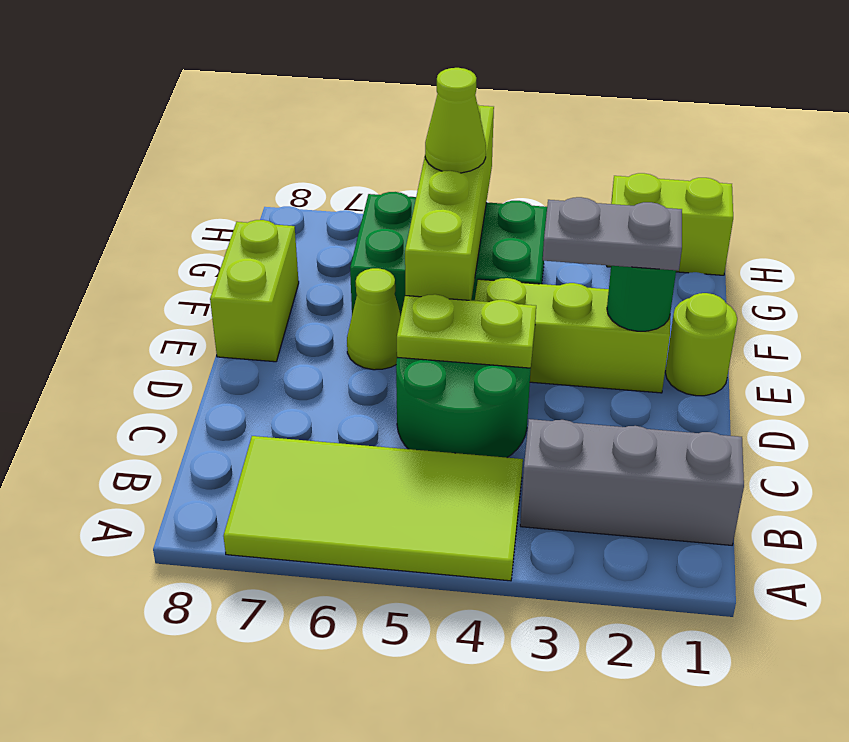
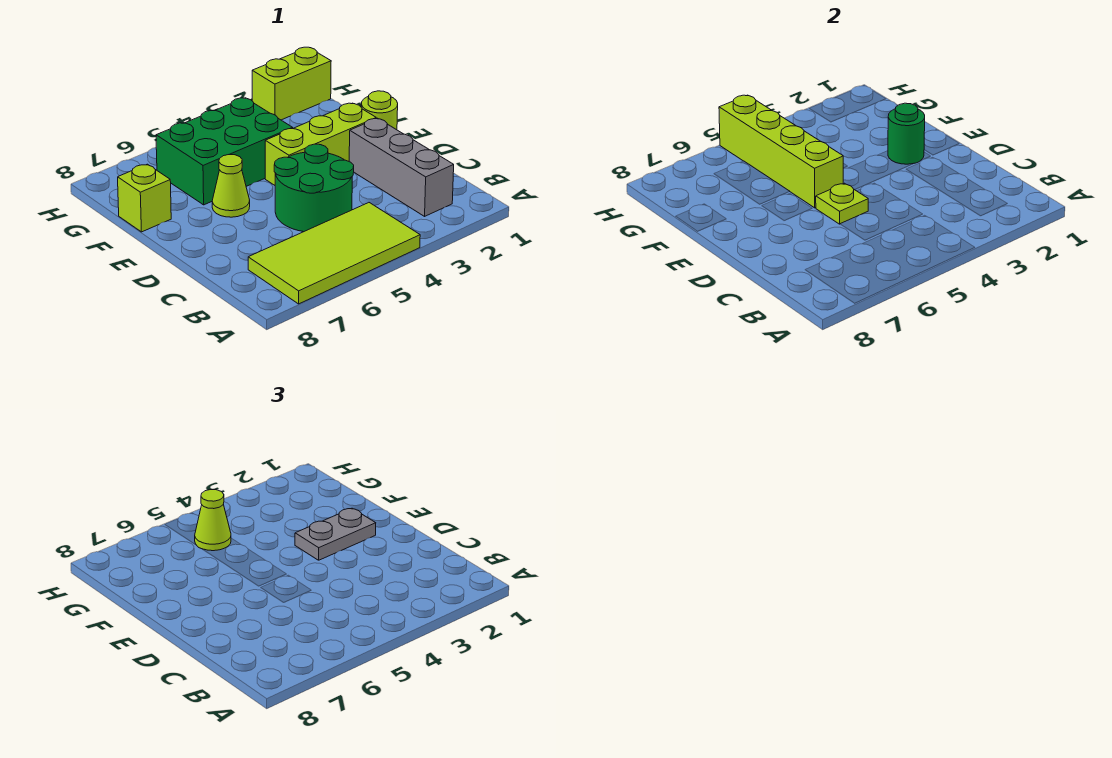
grey 1x3 brick [520,419,744,545] -> grey 1x3 brick turned to [349,118,454,216]
lime 1x2 plate [397,294,536,368] -> lime 1x1 plate [816,183,868,224]
lime 1x2 brick [210,220,299,362] -> lime 1x1 brick [118,164,171,232]

